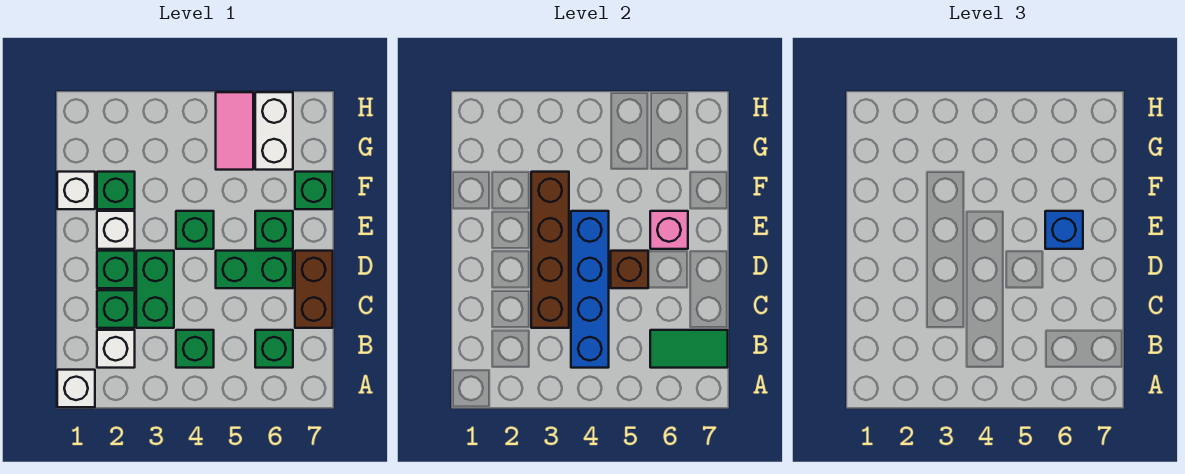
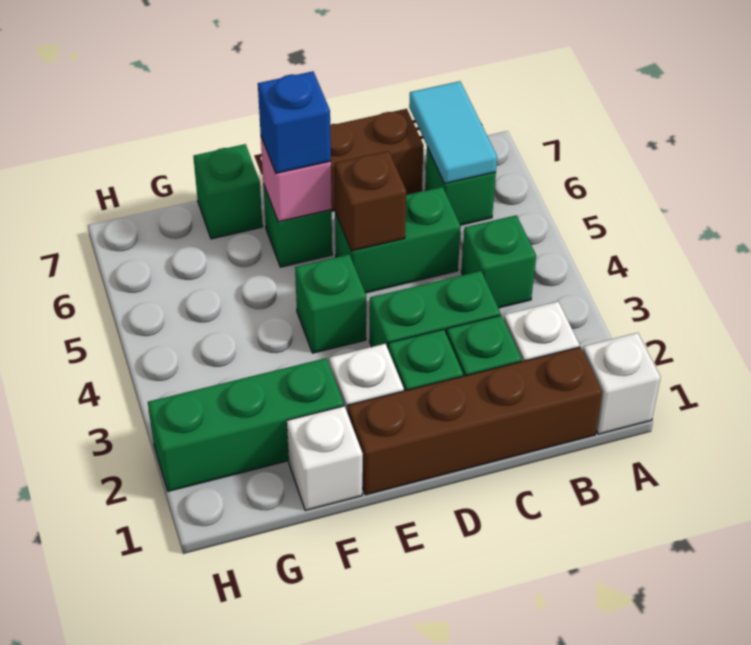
blue 1x4 brick [571,211,609,368] -> none
green 1x2 tile [650,330,728,368] -> cyan 1x2 tile [409,81,497,184]
brown 1x4 brick [531,172,569,328] -> brown 1x4 brick moved to [348,347,603,495]
green 1x2 brick [216,251,293,288] -> green 1x2 brick turned to [335,187,461,293]
green 1x1 brick [97,172,135,209] -> green 1x3 brick [148,358,344,491]
pink 1x2 tile [216,92,253,170] -> none
white 1x2 brick [255,92,293,170] -> none

